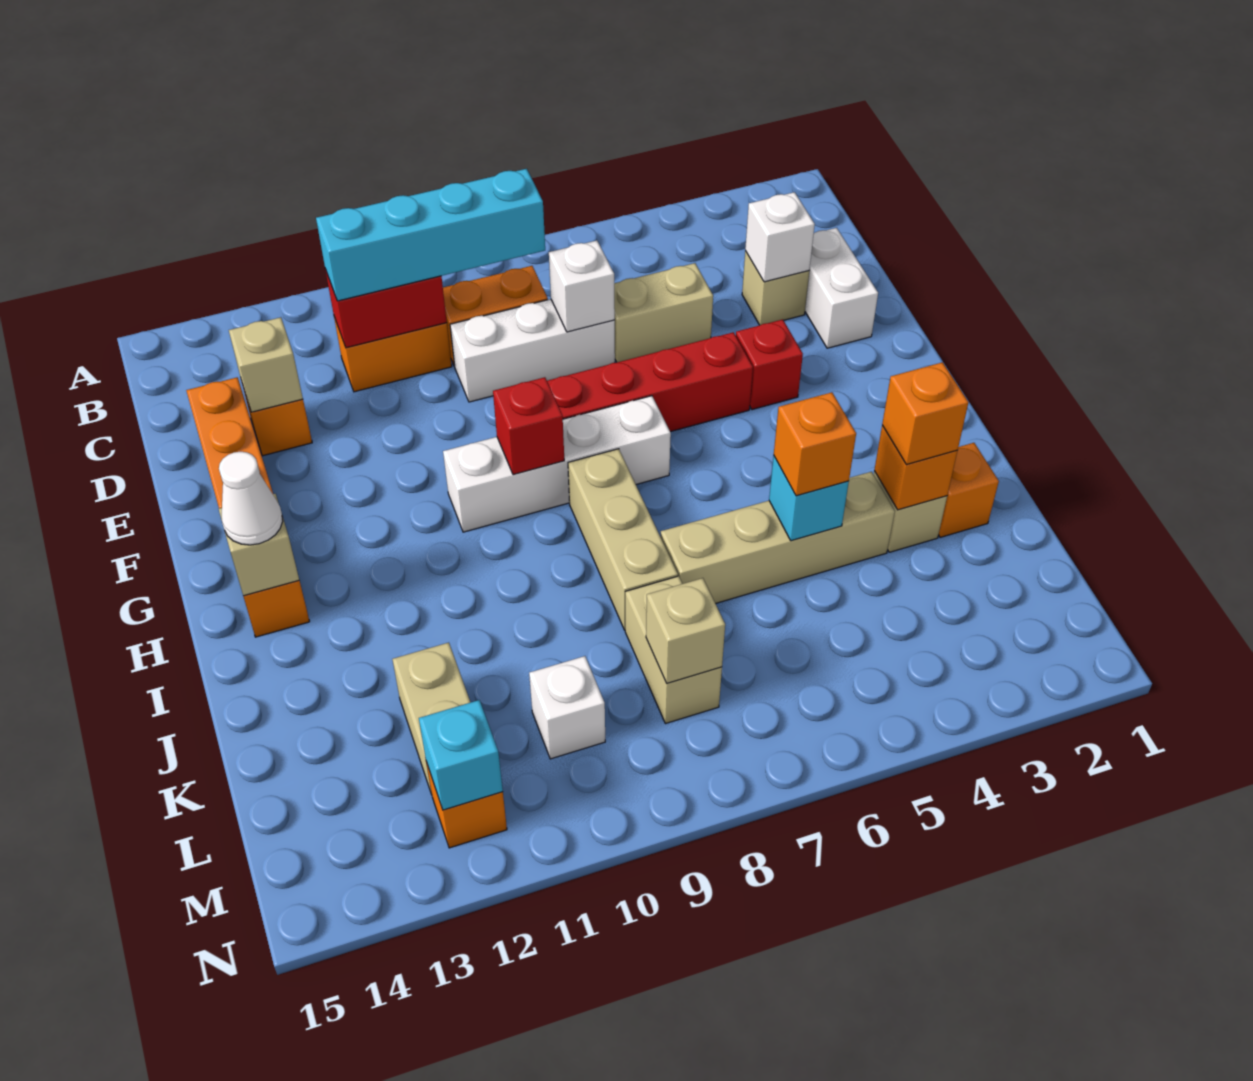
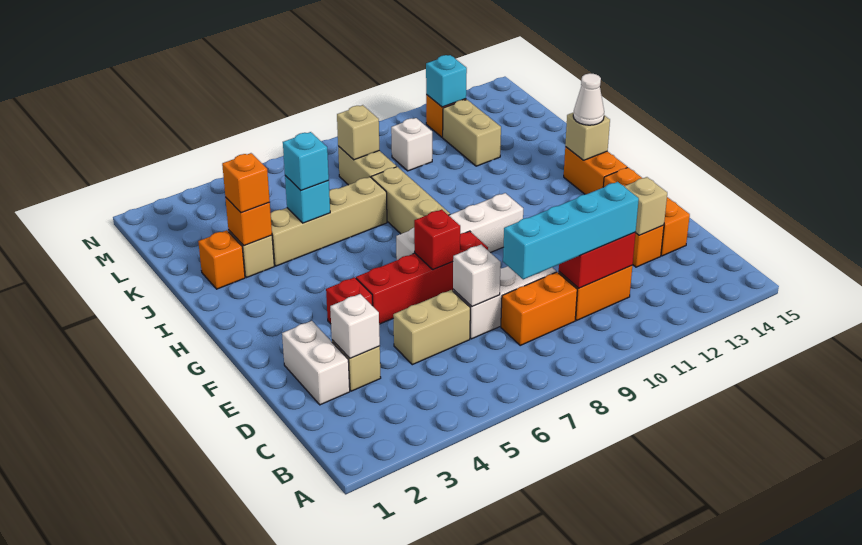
red 1x1 brick [493,377,564,475] -> red 1x1 brick moved to [414,210,460,270]
orange 1x1 brick [774,392,856,496] -> cyan 1x1 brick [283,132,329,190]

